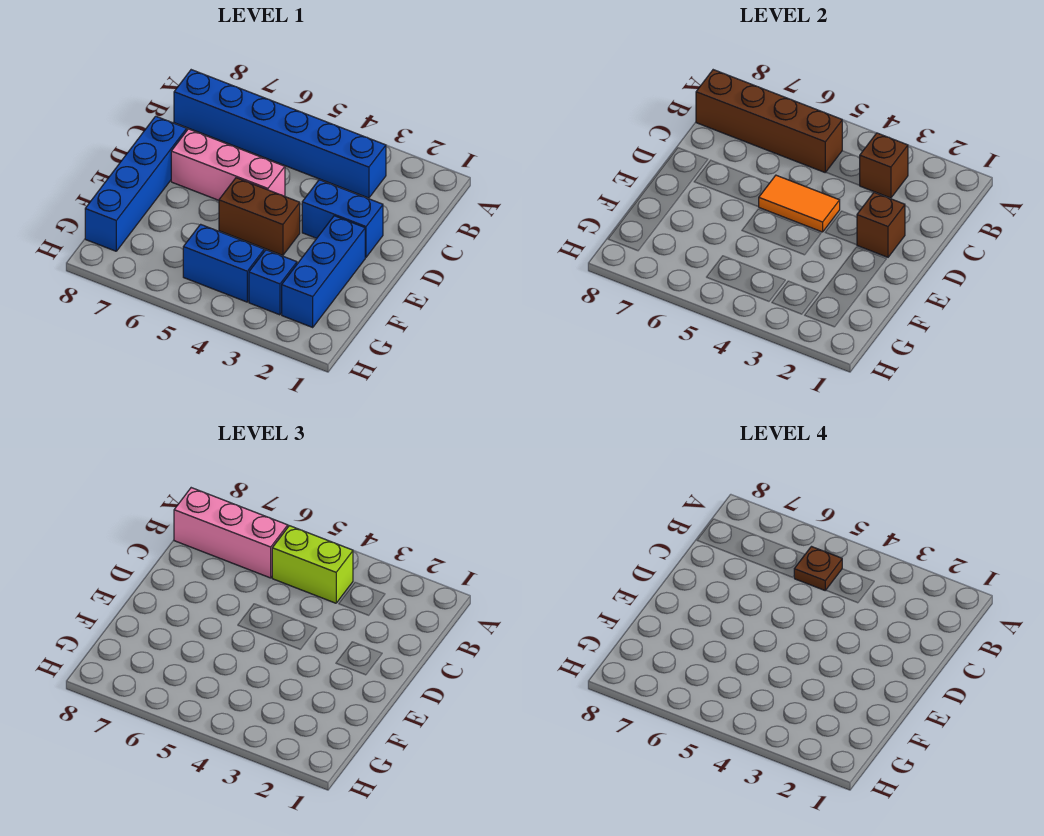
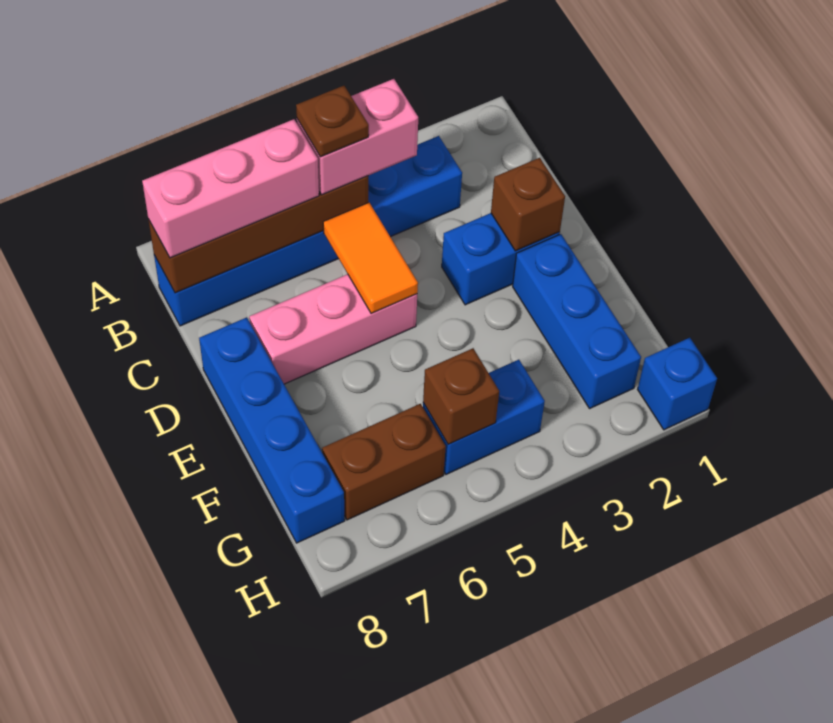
brown 1x1 brick [859,133,908,198] -> brown 1x1 brick moved to [423,348,499,444]
lime 1x2 brick [272,526,353,603] -> pink 1x2 brick [297,79,418,195]
orange 1x2 tile [759,175,840,232] -> orange 1x2 tile turned to [323,202,418,314]
brown 1x2 brick [219,178,300,255] -> brown 1x2 brick moved to [322,404,446,520]
blue 1x1 brick [249,250,297,315] -> blue 1x1 brick moved to [638,338,717,430]

